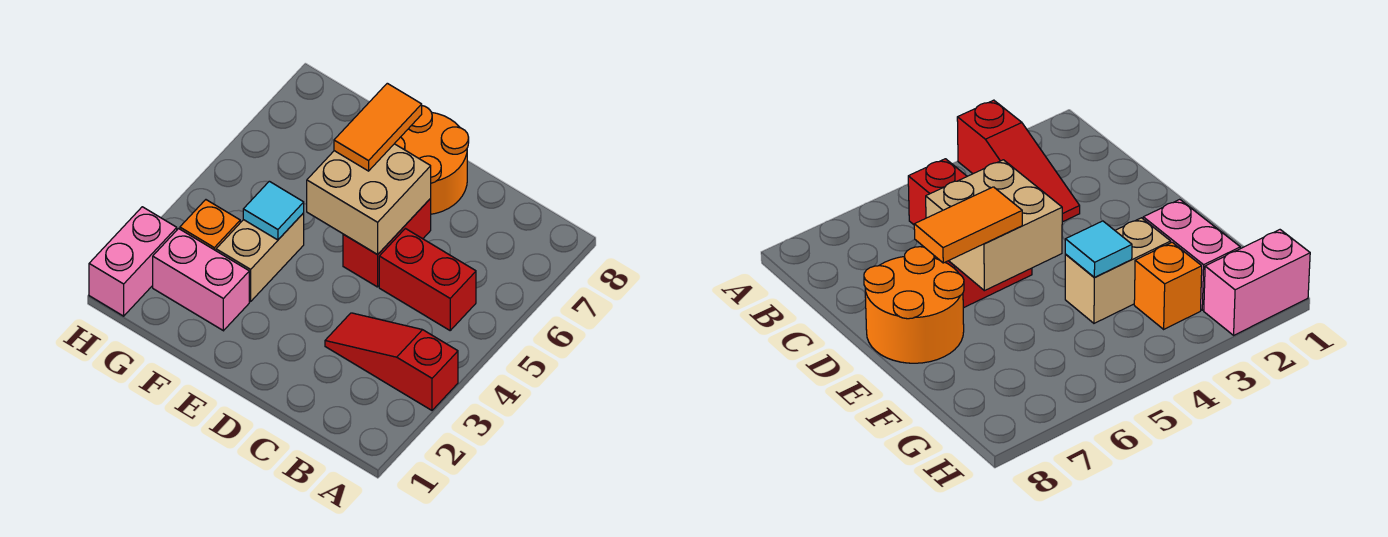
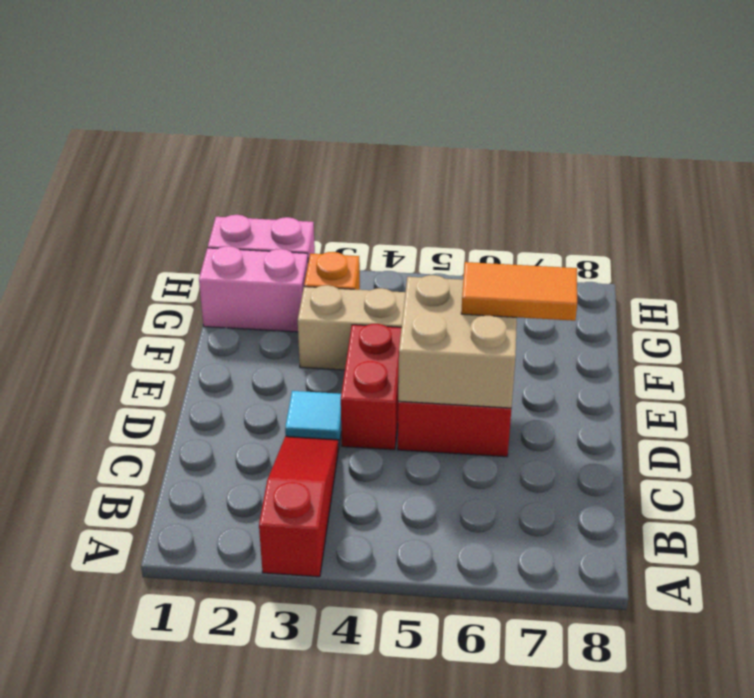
red 1x2 brick [379,229,476,330] -> red 1x2 brick moved to [341,324,401,450]
orange 2x2 round brick [395,106,469,214] -> none
pink 1x2 brick [153,229,249,331] -> pink 1x2 brick turned to [199,246,308,332]
cyan 1x1 tile [243,181,304,240] -> cyan 1x1 tile moved to [285,391,341,443]

